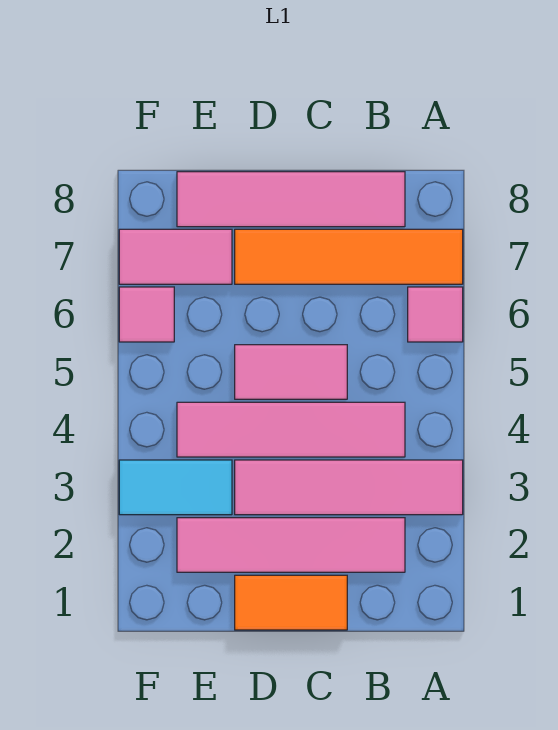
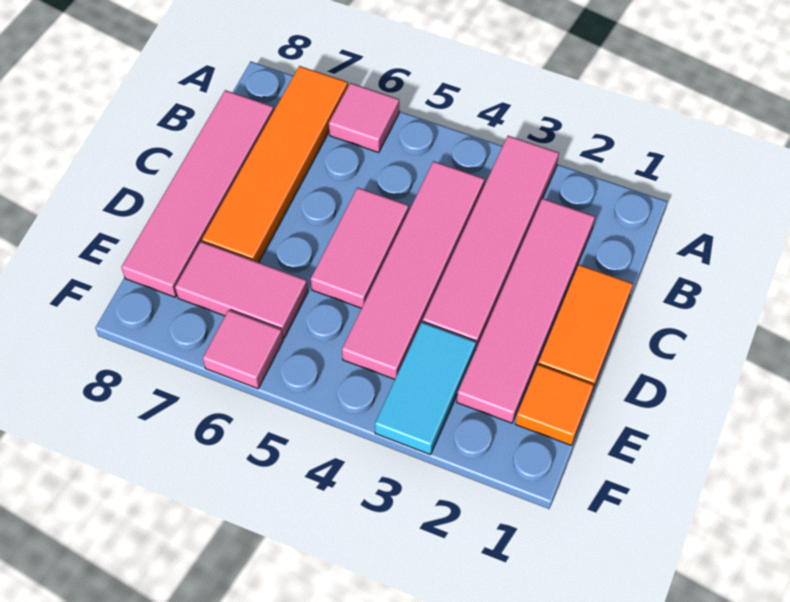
none -> orange 1x1 tile [515,364,594,445]
pink 1x2 tile [119,229,232,284] -> pink 1x2 tile turned to [175,242,308,338]

